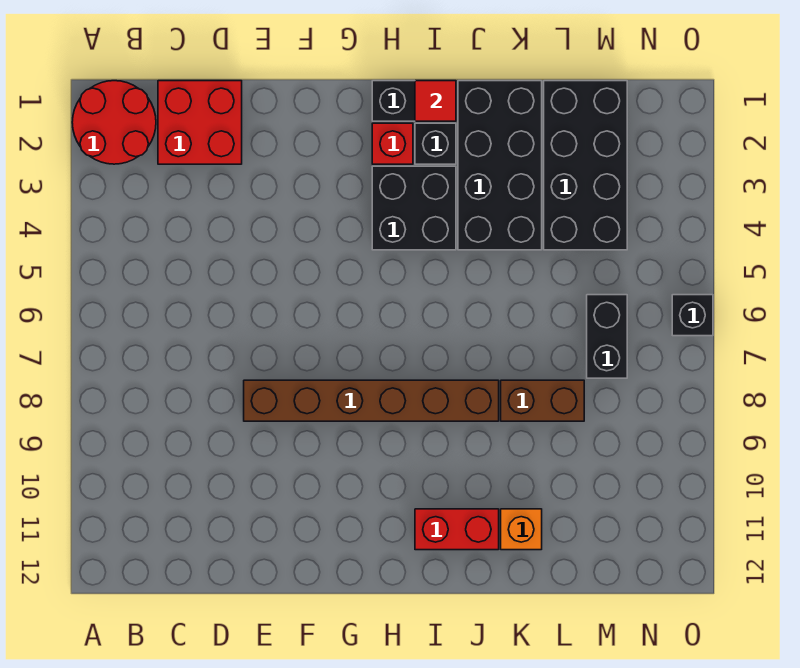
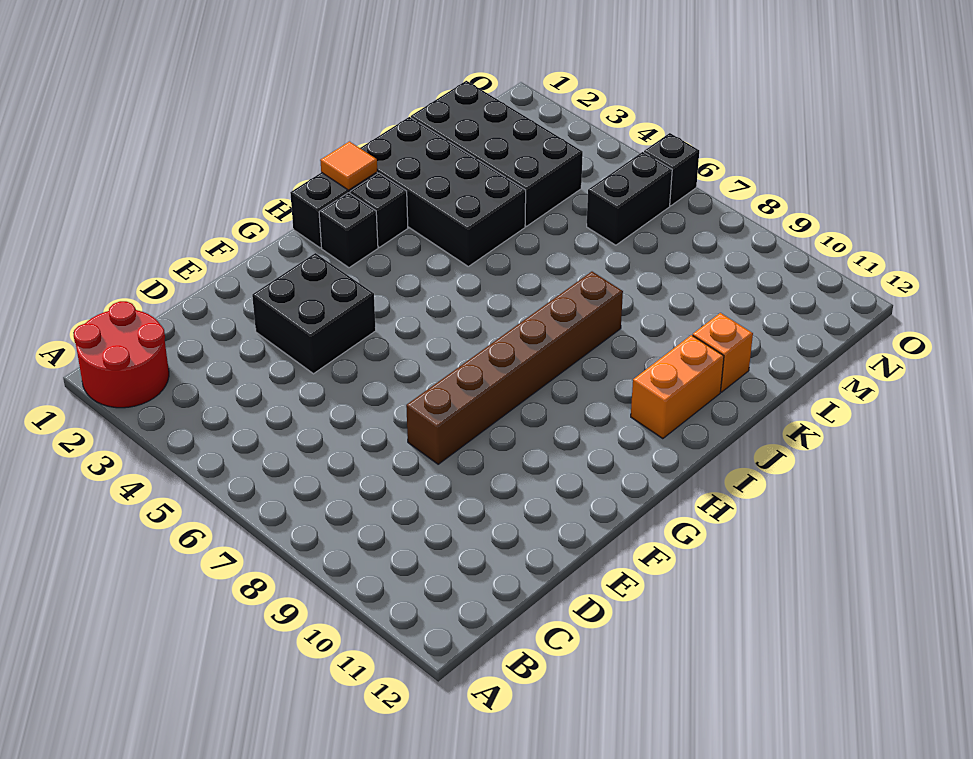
red 2x2 brick [158,81,242,164] -> none
red 1x1 brick [372,123,413,164] -> black 1x1 brick [319,193,378,268]
black 2x2 brick [372,166,456,250] -> black 2x2 brick moved to [252,253,376,374]
red 1x1 tile [415,81,456,121] -> orange 1x1 tile [320,142,377,190]
red 1x2 brick [415,509,499,550] -> orange 1x2 brick [631,335,724,439]
brown 1x2 brick [501,380,584,421] -> none
black 1x2 brick [587,295,627,378] -> black 1x2 brick turned to [587,152,672,245]

